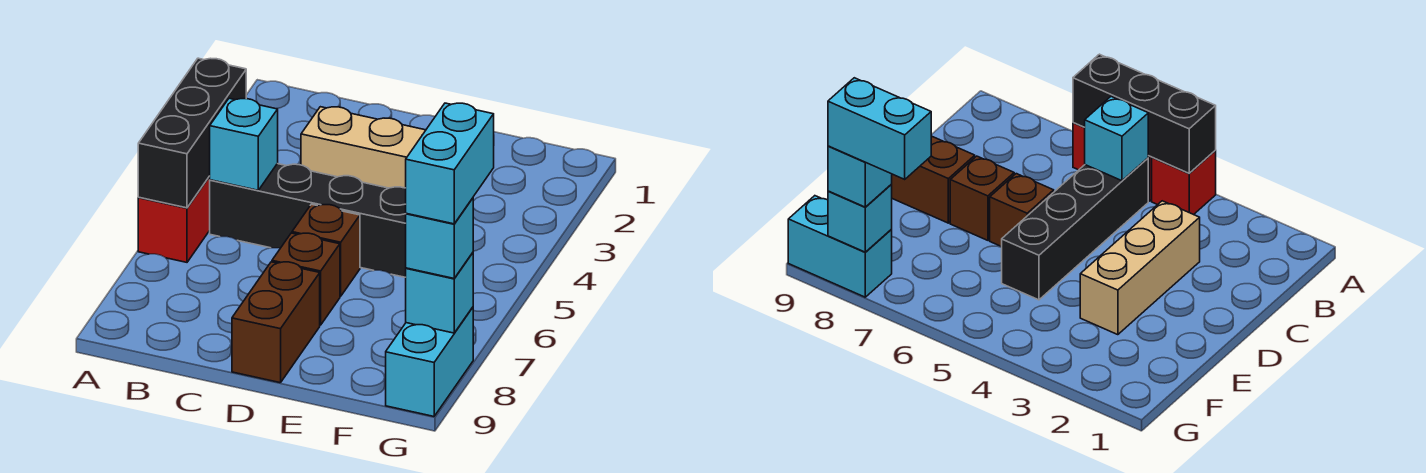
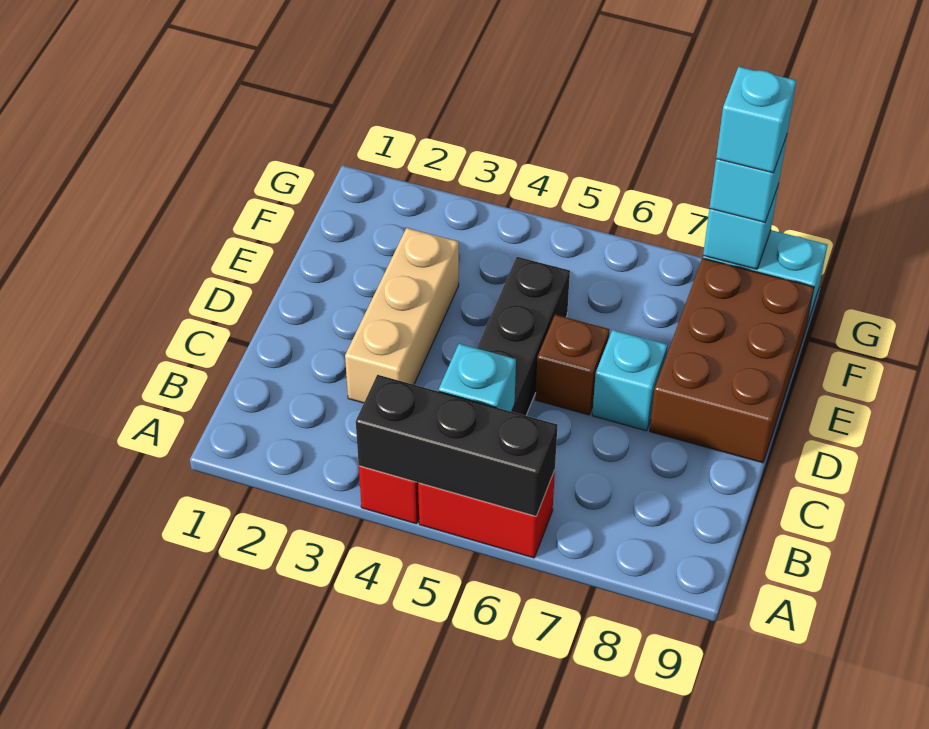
brown 1x1 brick [272,233,340,325] -> cyan 1x1 brick [592,330,667,431]
brown 1x2 brick [232,262,320,383] -> brown 2x3 brick [650,258,814,463]
cyan 1x2 brick [406,103,494,224] -> cyan 1x1 brick [716,67,796,173]

